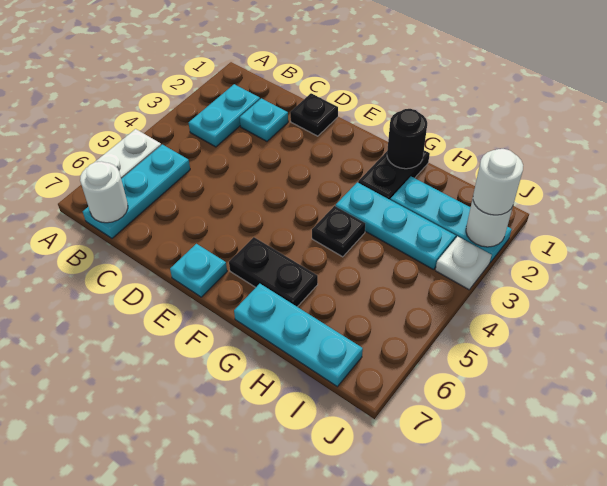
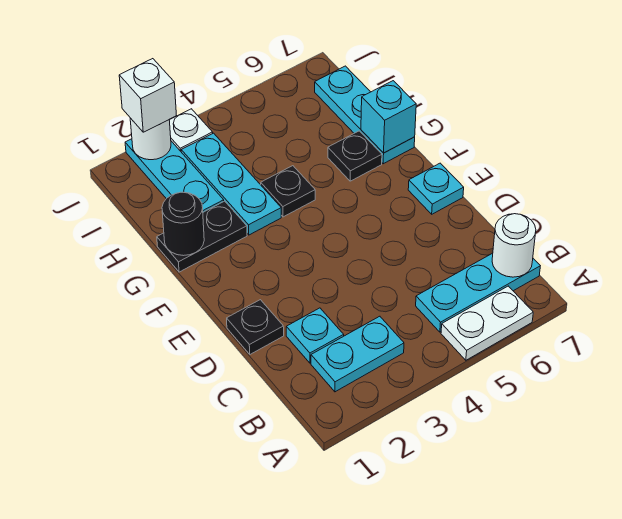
black 1x2 plate [229,237,318,307] -> black 1x1 plate [328,131,382,181]
none -> cyan 1x1 brick [361,81,416,153]
white 1x1 round brick [473,149,523,215] -> white 1x1 brick [119,59,176,132]

